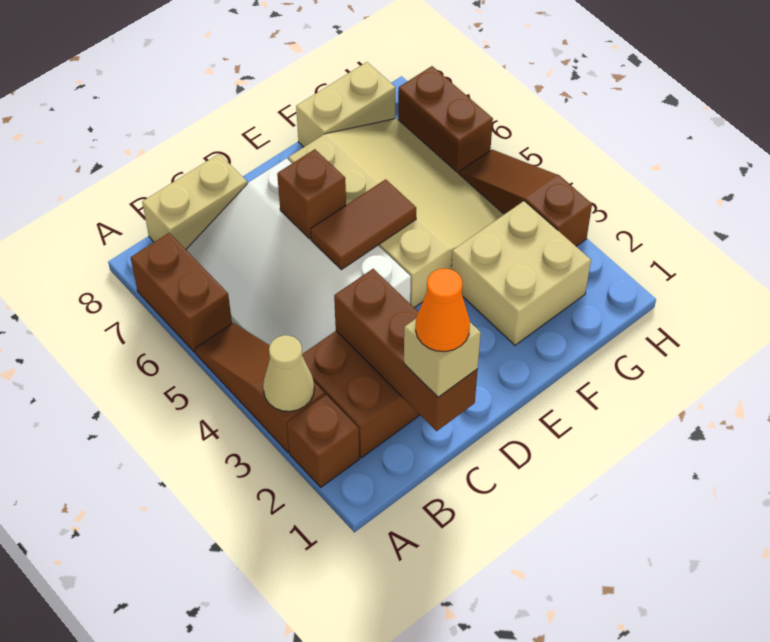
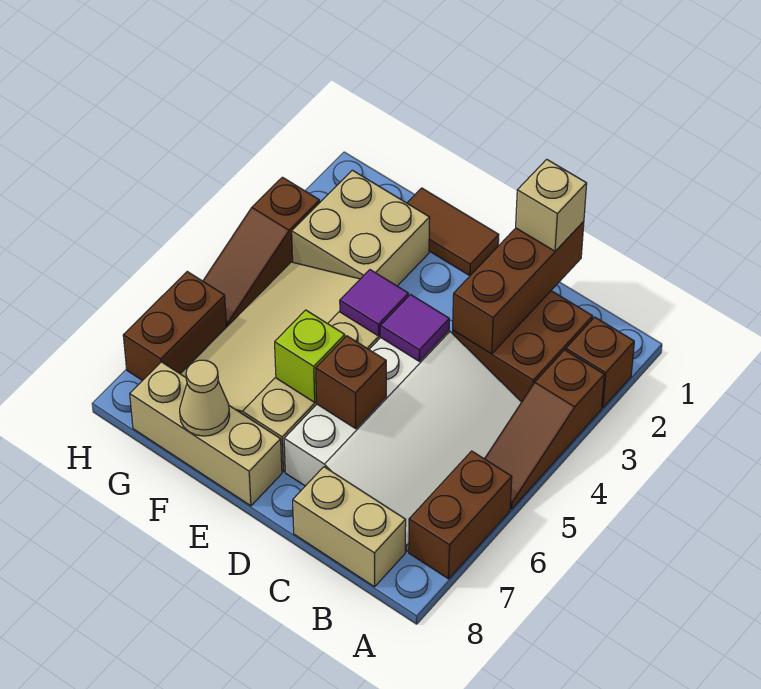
tan 1x1 cone [263,335,314,411] -> tan 1x1 cone moved to [180,360,230,436]
orange 1x1 cone [416,269,470,352] -> none
none -> purple 1x1 tile [380,295,449,361]
brown 1x2 tile [311,179,416,270] -> brown 1x2 tile moved to [407,188,499,276]
none -> purple 1x1 tile [340,270,408,336]
none -> lime 1x1 brick [275,310,345,402]
tan 1x2 brick [296,62,395,147] -> tan 1x3 brick [130,362,282,506]

